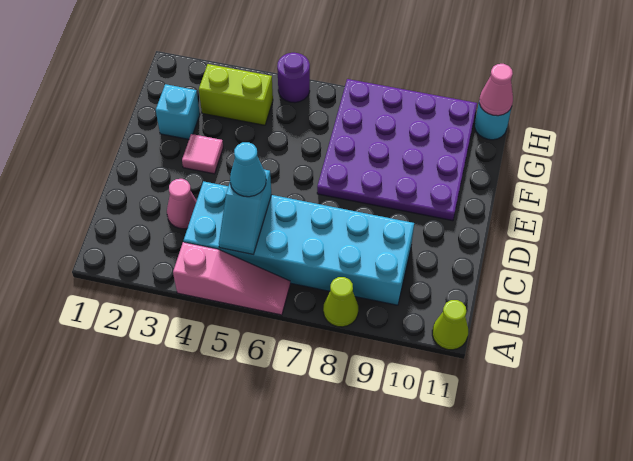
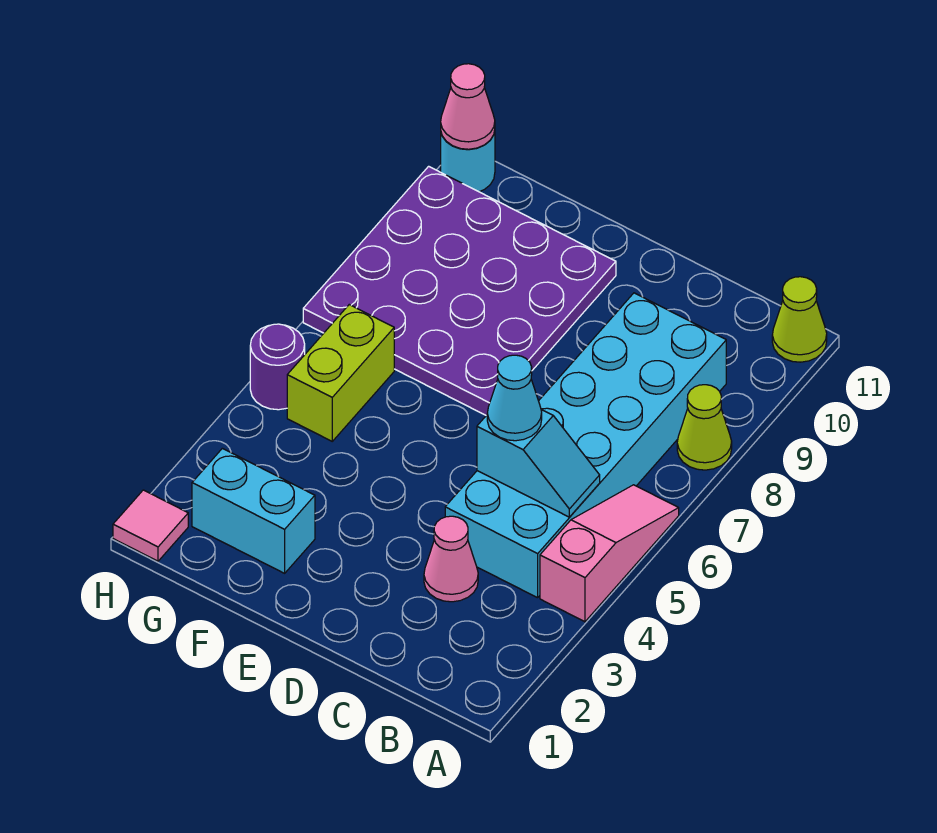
pink 1x1 tile [182,134,223,174] -> pink 1x1 tile moved to [113,490,188,561]
cyan 1x1 brick [156,84,200,139] -> cyan 1x2 brick [192,448,315,573]
lime 1x2 brick [199,64,273,125] -> lime 1x2 brick moved to [287,305,394,441]

